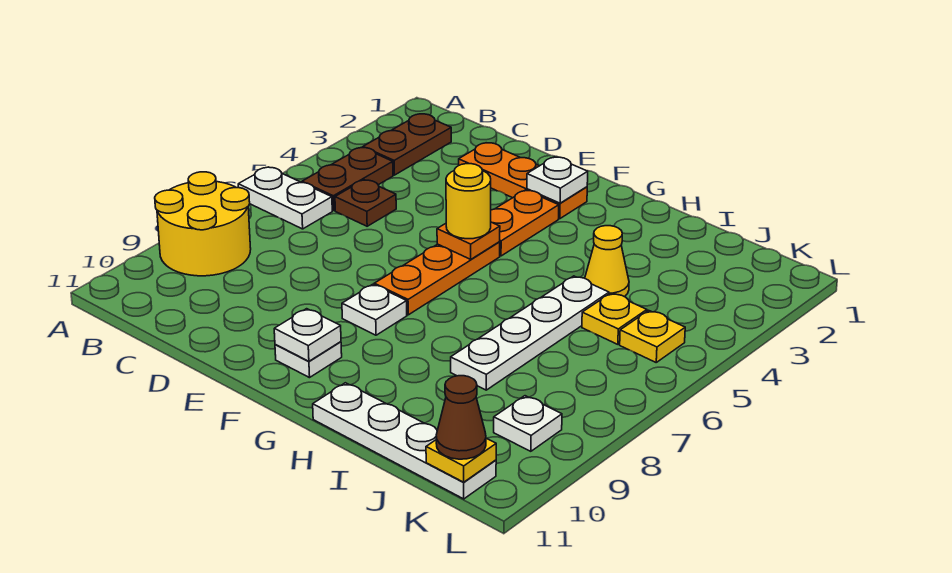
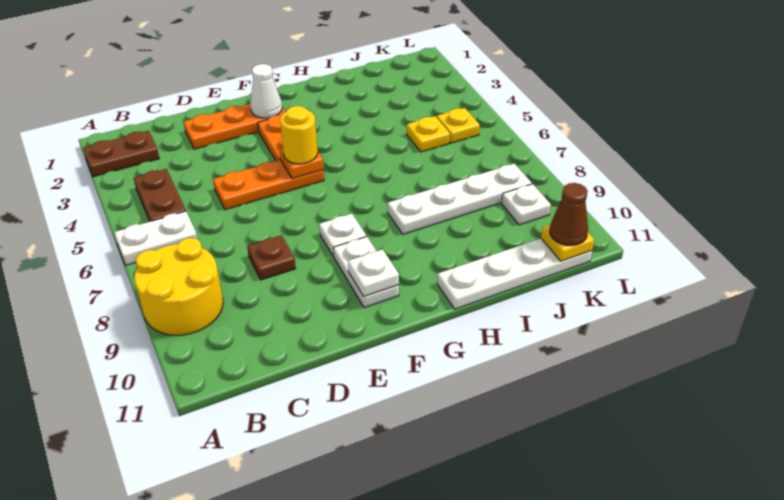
brown 1x2 plate [363,114,451,175] -> brown 1x2 plate turned to [83,131,159,177]
brown 1x1 plate [335,180,396,226] -> brown 1x1 plate moved to [247,235,296,280]
white 1x1 plate [527,157,588,203] -> white 1x1 cone [250,64,282,118]
orange 1x3 plate [374,242,500,315] -> orange 1x3 plate turned to [213,160,324,210]
white 1x1 plate [275,342,342,378] -> white 1x2 plate [333,237,399,308]
yellow 1x1 cone [585,226,629,297] -> none
white 1x4 plate [451,276,609,390] -> white 1x4 plate turned to [388,163,532,234]

